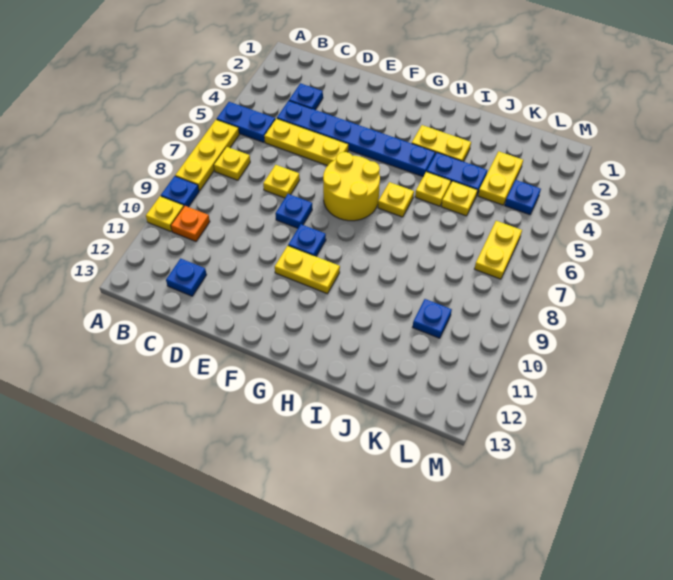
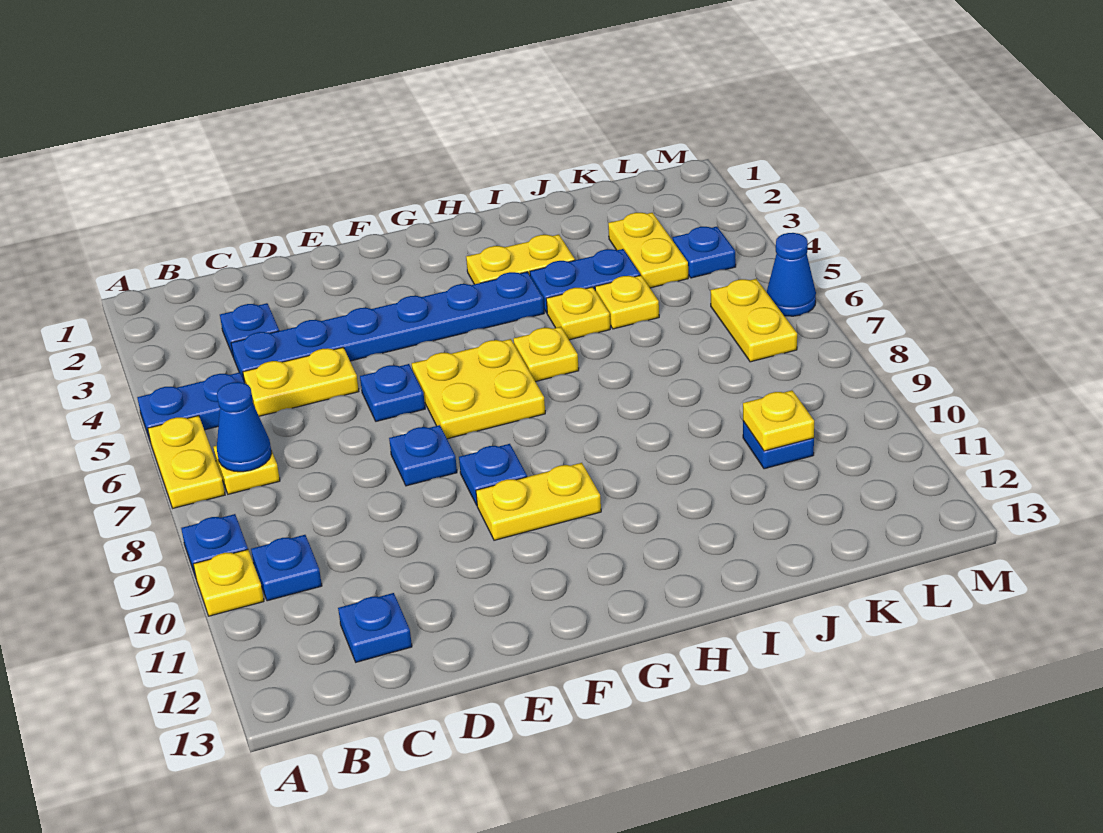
yellow 1x3 plate [175,120,239,191] -> yellow 1x2 plate [148,416,225,508]
none -> blue 1x1 cone [217,382,272,472]
orange 1x1 plate [171,206,210,241] -> blue 1x1 plate [251,535,322,601]
yellow 1x3 plate [264,119,348,166] -> yellow 1x2 plate [243,347,359,416]
yellow 1x1 plate [263,165,300,198] -> yellow 1x1 plate moved to [743,390,814,451]
none -> blue 1x1 plate [360,364,425,421]
yellow 2x2 round brick [323,152,380,221] -> yellow 2x2 plate [412,339,545,439]
none -> blue 1x1 cone [767,233,816,316]

